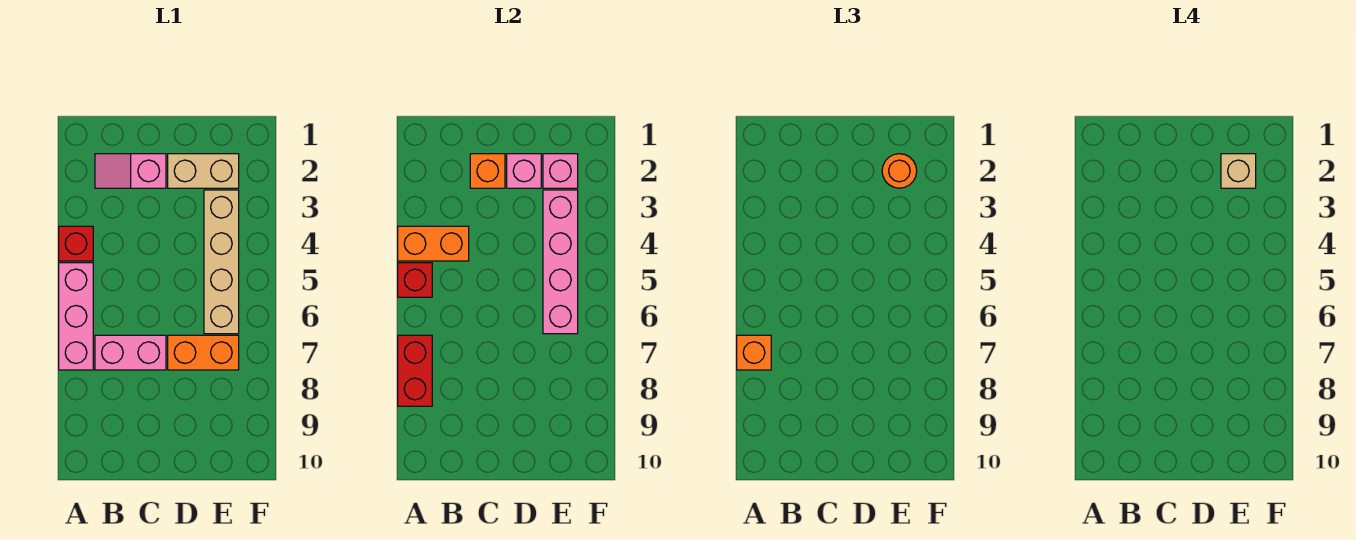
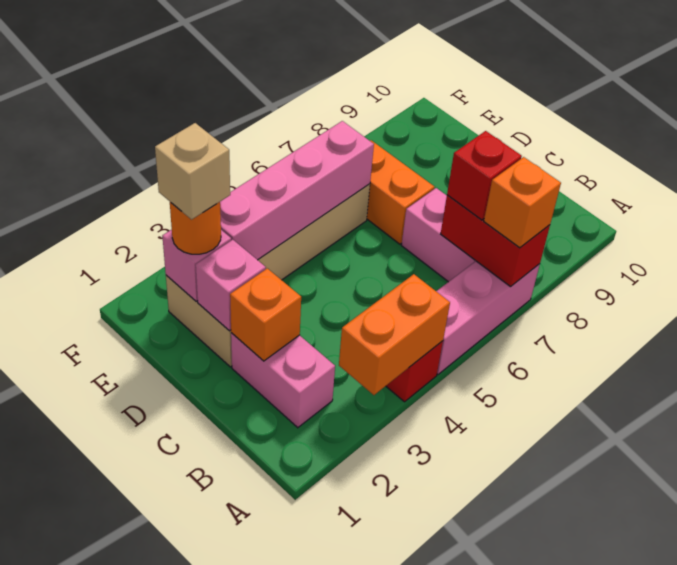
orange 1x2 brick [398,226,469,261] -> orange 1x2 brick turned to [339,274,450,395]
red 1x1 brick [398,263,432,297] -> red 1x1 brick moved to [447,131,522,220]
red 1x2 brick [398,335,432,406] -> red 1x2 brick turned to [441,195,550,287]
pink 1x2 slope [95,154,166,188] -> pink 1x2 brick [231,333,335,428]

